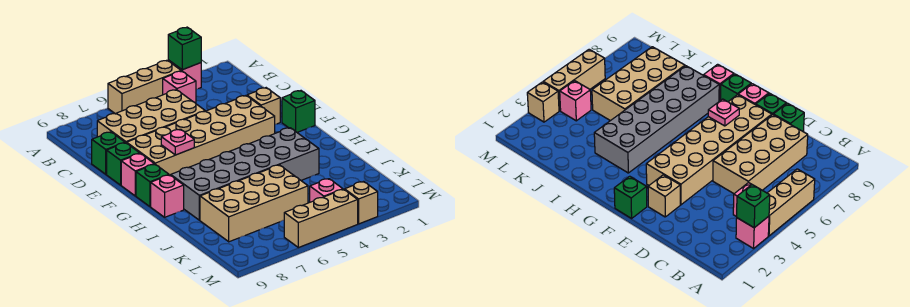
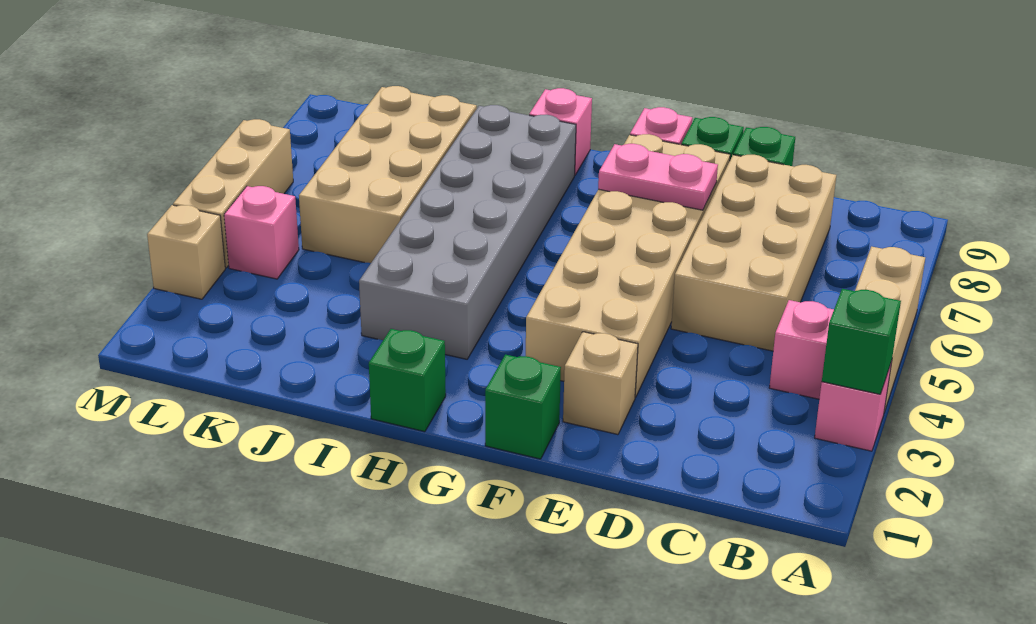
pink 1x1 plate [161,129,194,155] -> pink 1x2 plate [598,144,718,210]
green 1x1 brick [136,164,169,207] -> green 1x1 brick moved to [369,329,446,432]

